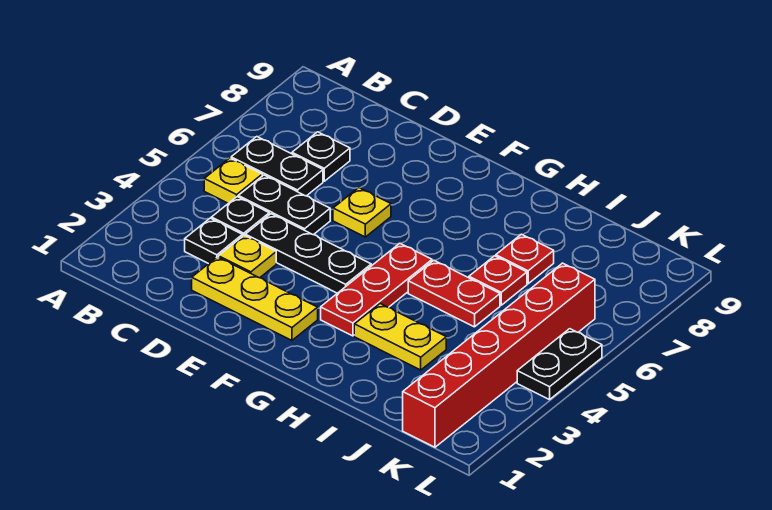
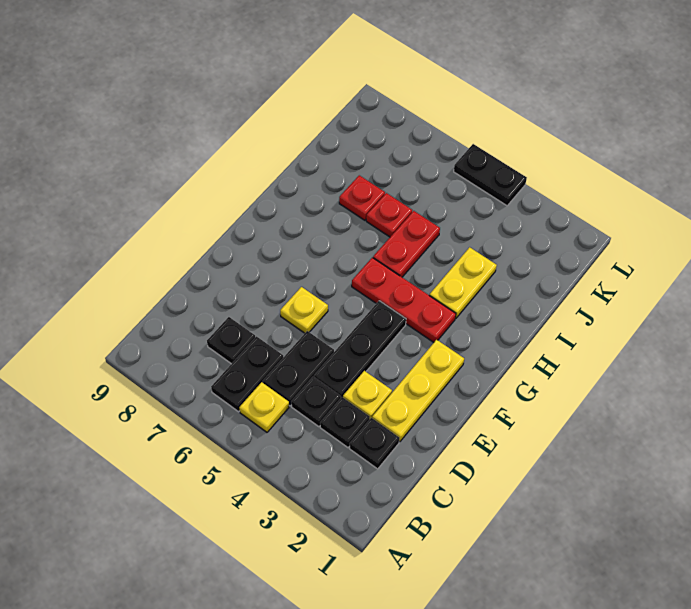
none -> black 1x1 plate [350,418,399,469]
red 1x6 brick [403,263,595,447] -> none

